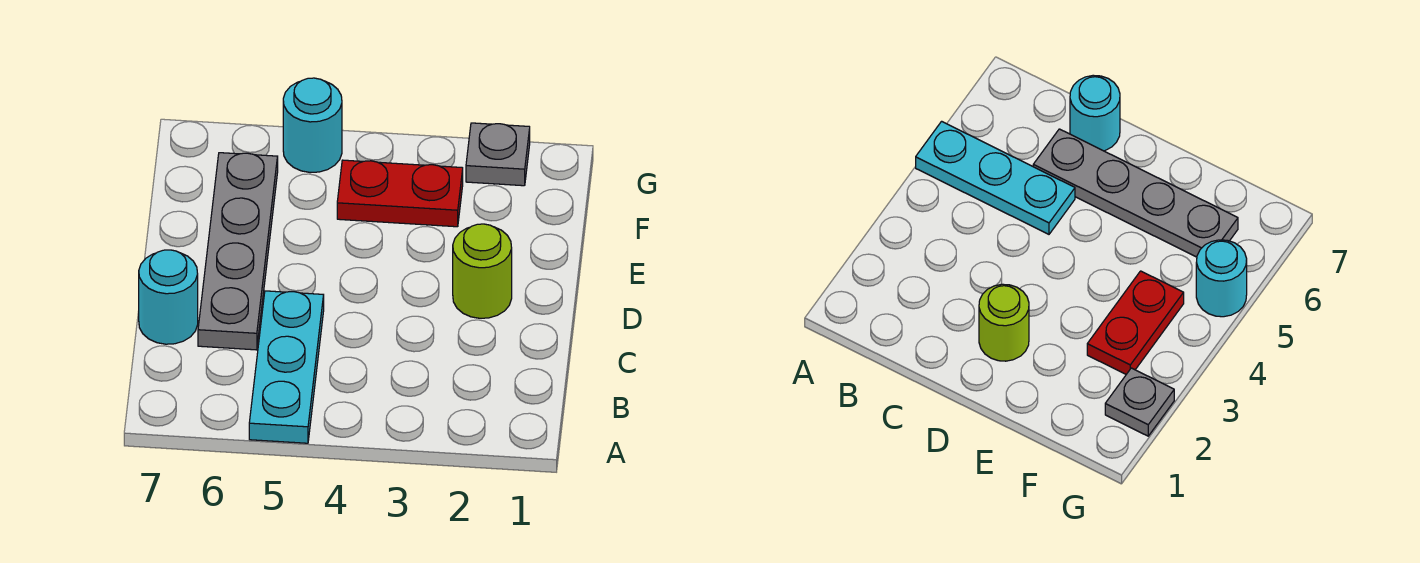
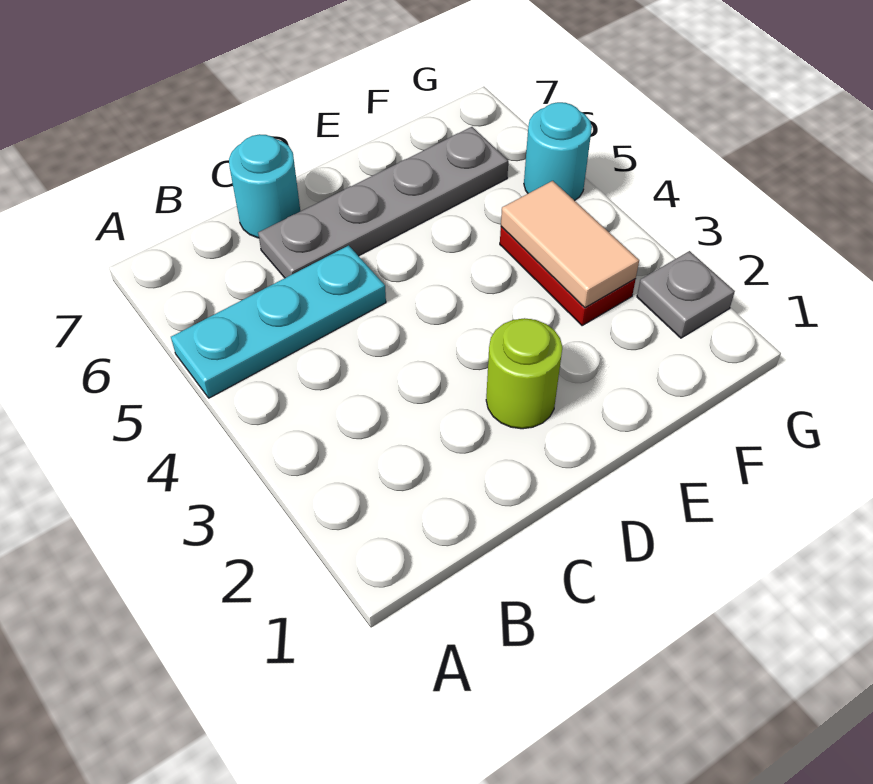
none -> tan 1x2 tile [501,181,639,308]

